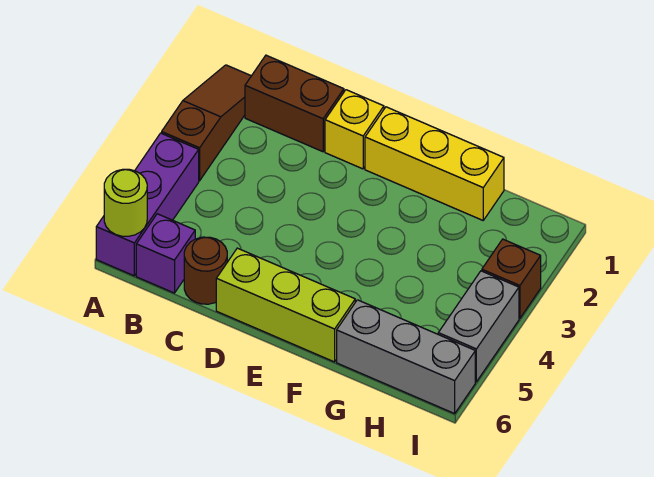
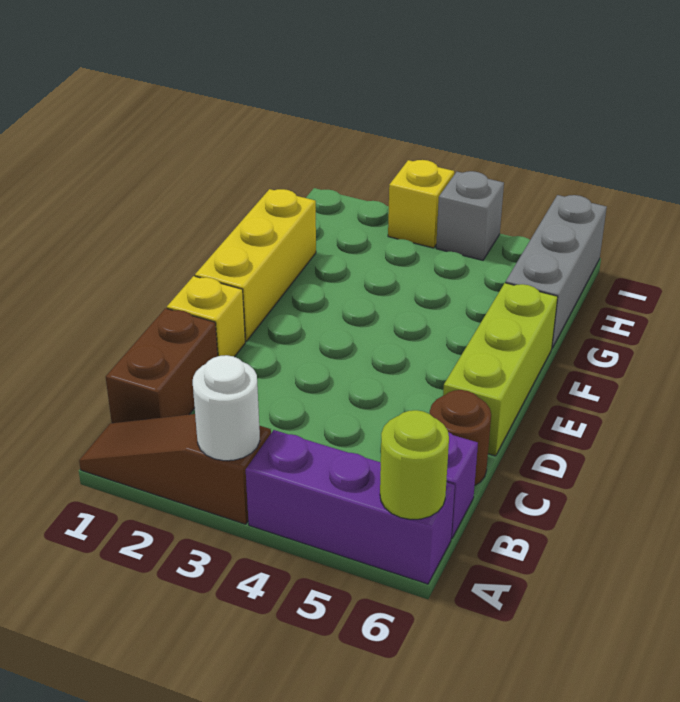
none -> white 1x1 round brick [193,355,260,461]
brown 1x1 brick [482,239,541,318] -> yellow 1x1 brick [388,160,454,248]
grey 1x2 brick [438,271,519,382] -> grey 1x1 brick [436,171,504,260]

